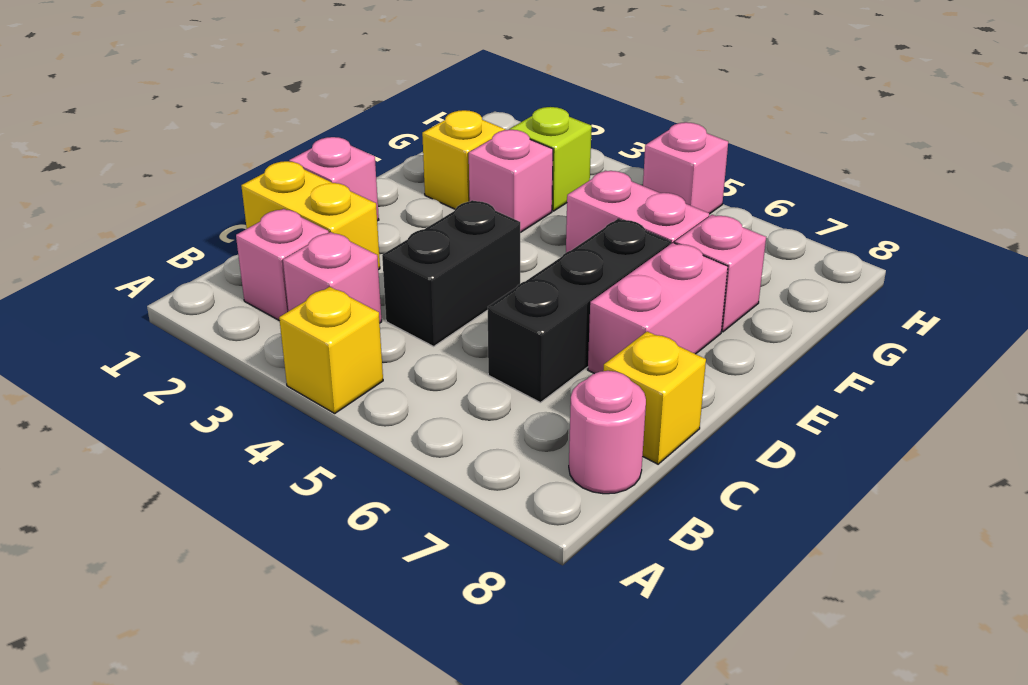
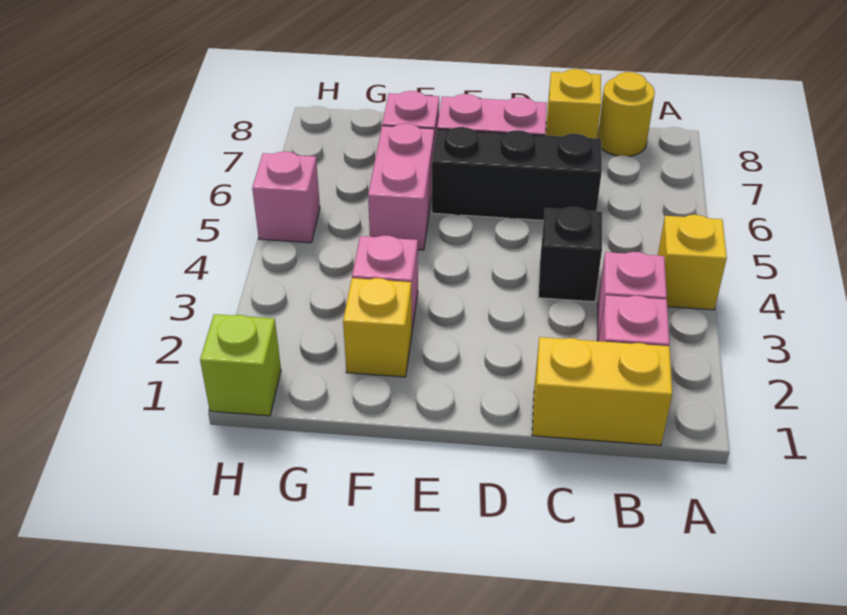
pink 1x1 round brick [569,371,646,494] -> yellow 1x1 round brick [598,72,655,156]
yellow 1x2 brick [241,161,380,270] -> yellow 1x2 brick turned to [532,337,672,446]
black 1x2 brick [382,200,520,346] -> black 1x1 brick [538,207,602,302]
pink 1x1 brick [289,137,379,221] -> none
lime 1x1 brick [509,107,592,211] -> lime 1x1 brick moved to [200,314,281,416]

